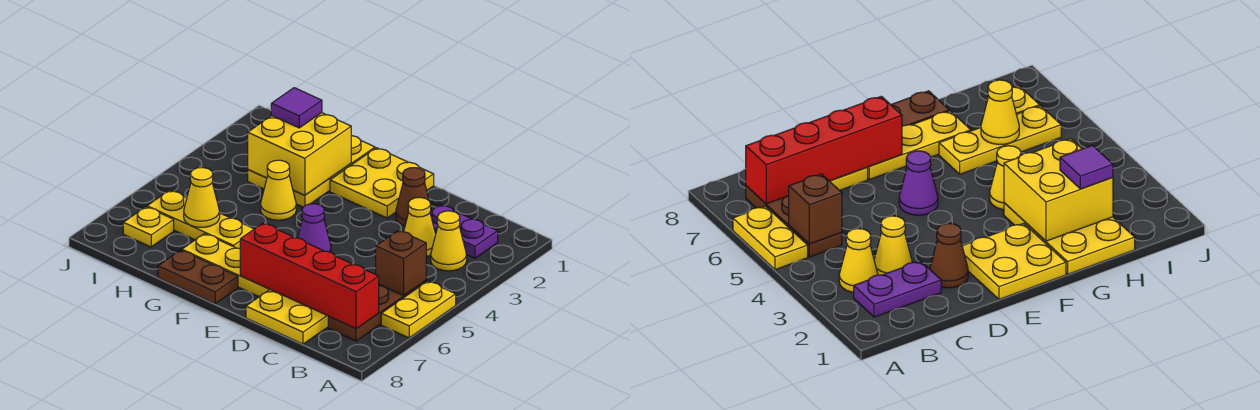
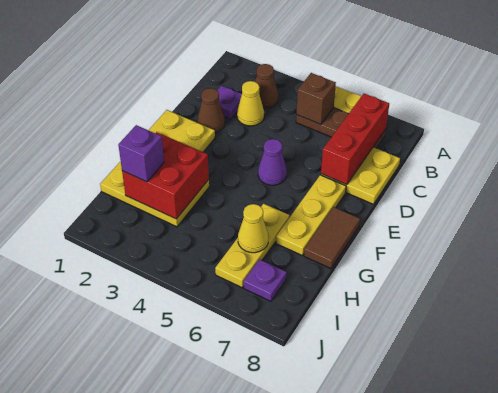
purple 1x2 plate [430,205,498,258] -> purple 1x1 plate [217,86,242,119]
yellow 1x1 cone [431,211,467,271] -> brown 1x1 cone [255,64,278,108]
red 1x4 brick [240,223,379,329] -> red 1x3 brick [321,94,389,185]
brown 1x2 plate [158,250,238,304] -> brown 1x2 tile [304,207,360,269]
yellow 2x2 brick [248,113,351,195] -> red 2x2 brick [122,132,209,219]
yellow 1x1 cone [261,160,296,220] -> none
purple 1x1 tile [271,88,322,128] -> purple 1x1 brick [118,125,164,182]
yellow 1x1 plate [123,207,174,247] -> purple 1x1 plate [244,259,287,301]

